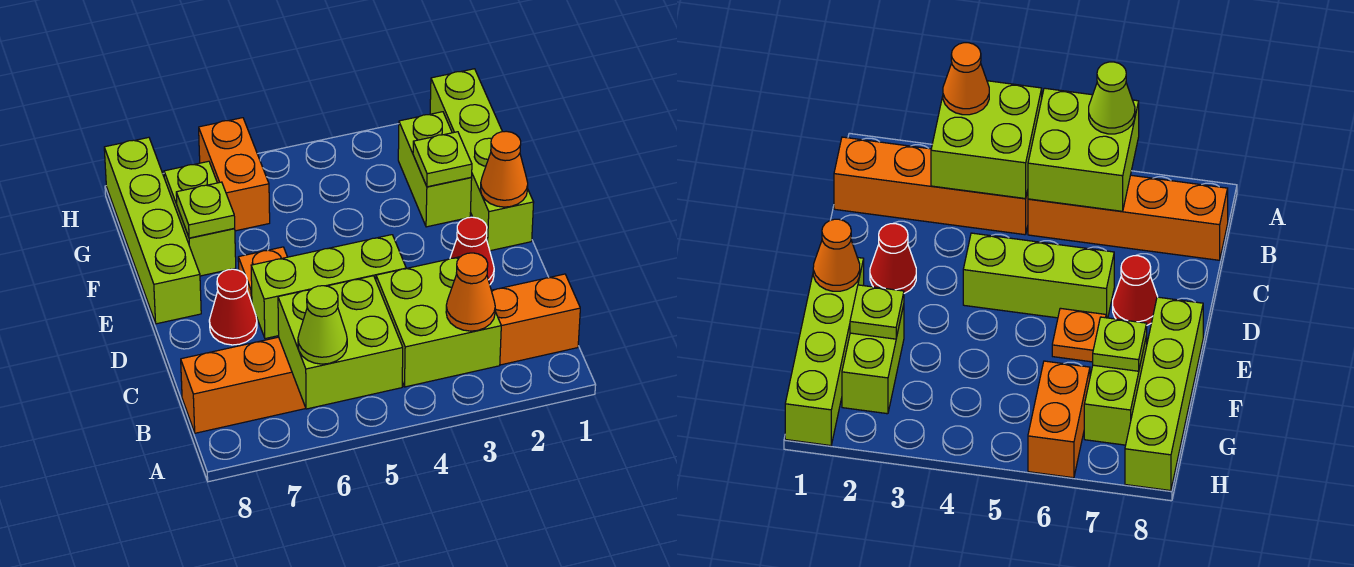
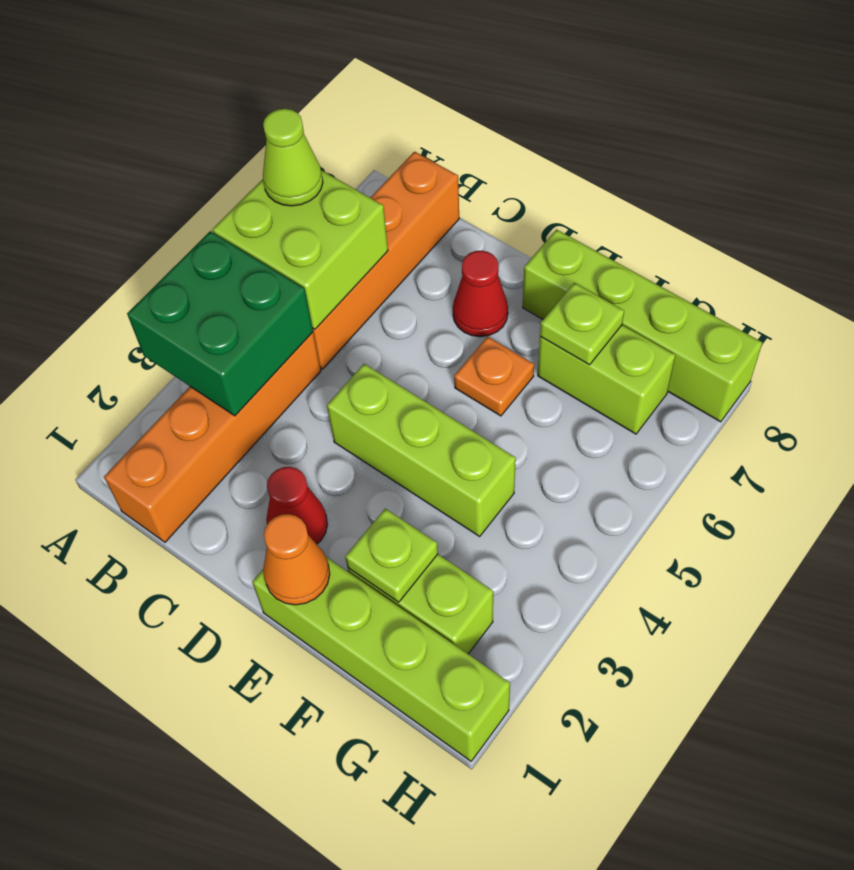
lime 2x2 brick [376,257,501,387] -> green 2x2 brick [127,231,313,416]
orange 1x1 cone [446,253,495,331] -> none
lime 1x3 brick [251,235,406,339] -> lime 1x3 brick turned to [327,364,516,536]
orange 1x2 brick [199,118,270,231] -> none

